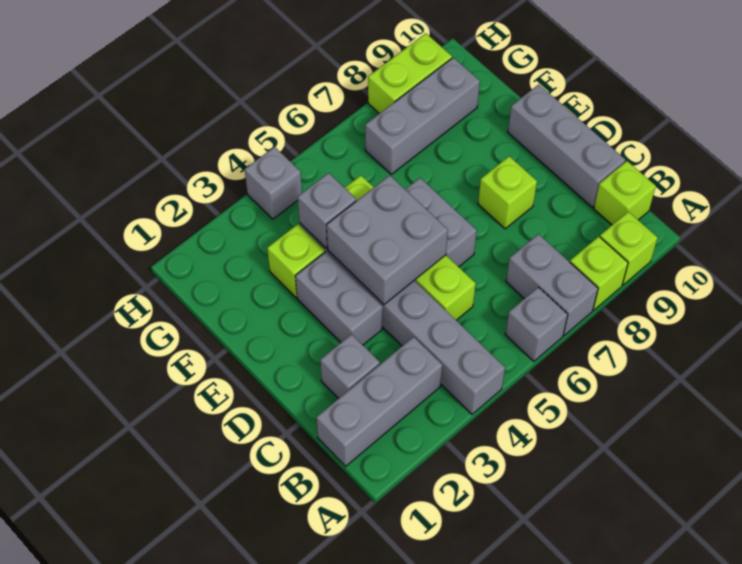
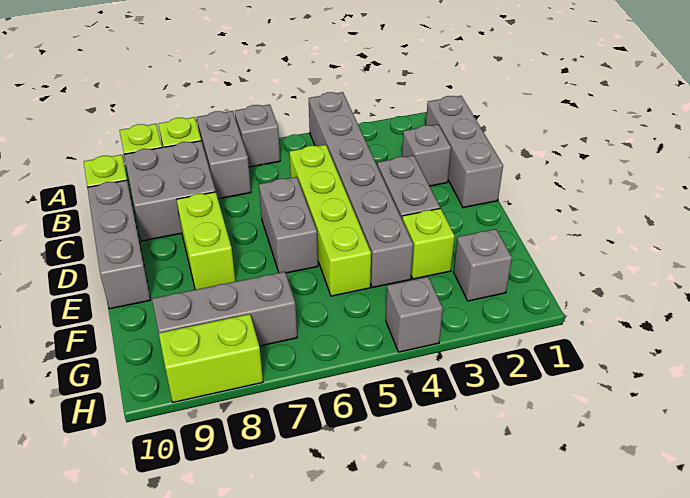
grey 1x3 brick [316,337,442,466] -> grey 1x3 brick turned to [426,96,503,208]
grey 2x2 brick [327,175,448,305] -> grey 2x2 brick moved to [124,141,216,241]
lime 1x1 brick [478,156,537,229] -> lime 1x2 brick [176,192,236,290]
grey 1x1 brick [298,173,356,248] -> grey 1x1 brick moved to [454,229,512,301]

